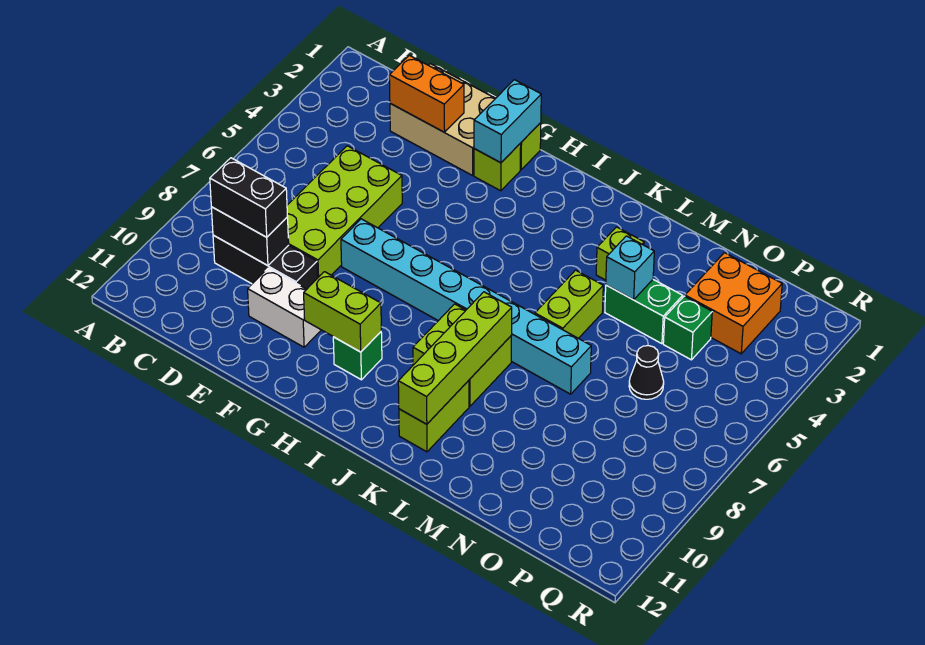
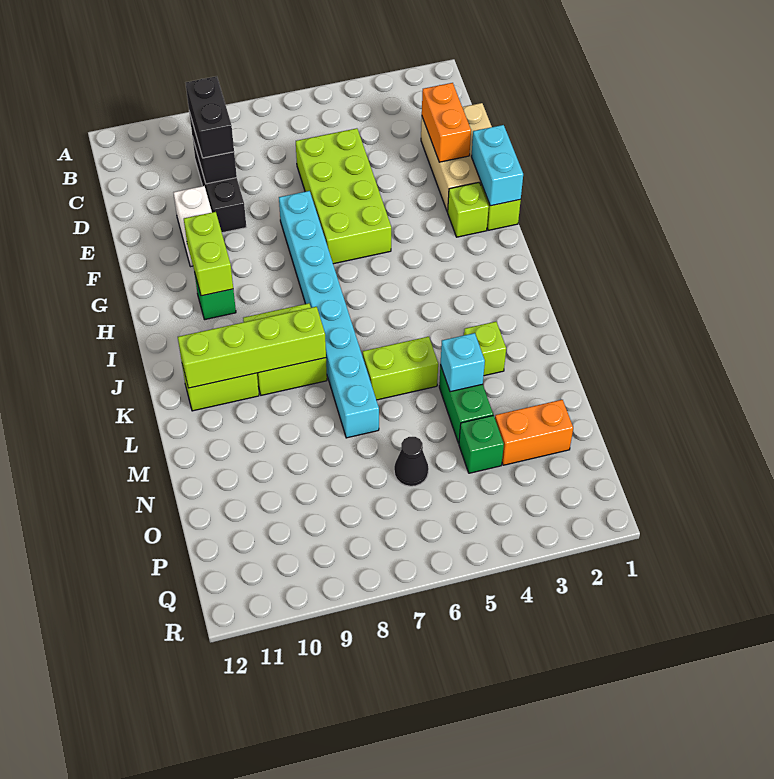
lime 2x4 brick [287,146,402,277] -> lime 2x4 brick turned to [296,128,391,264]
cyan 1x2 brick [474,80,541,163] -> cyan 1x2 brick turned to [471,125,523,206]
orange 2x2 brick [685,253,782,354] -> orange 1x2 brick [495,400,573,465]

